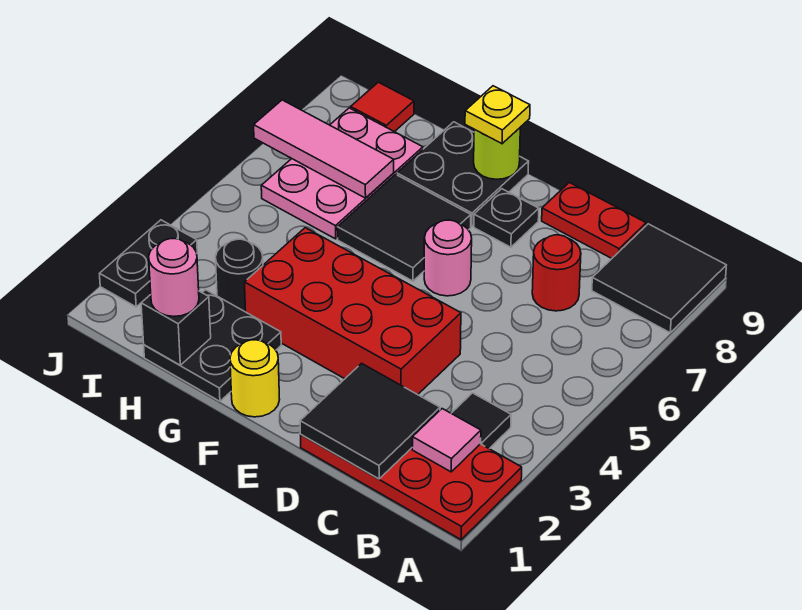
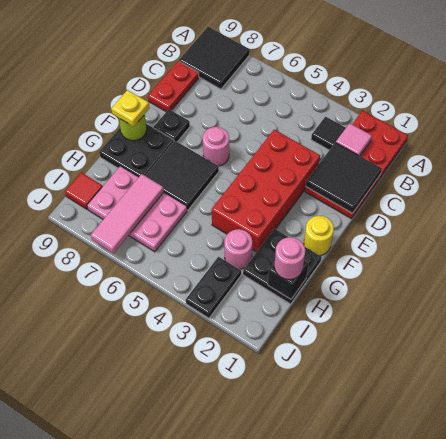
red 1x1 round brick [532,235,581,311] -> none
black 1x1 round brick [216,239,263,312] -> pink 1x1 round brick [224,229,252,269]
black 1x2 plate [100,220,197,307] -> black 1x2 plate turned to [186,257,241,318]

